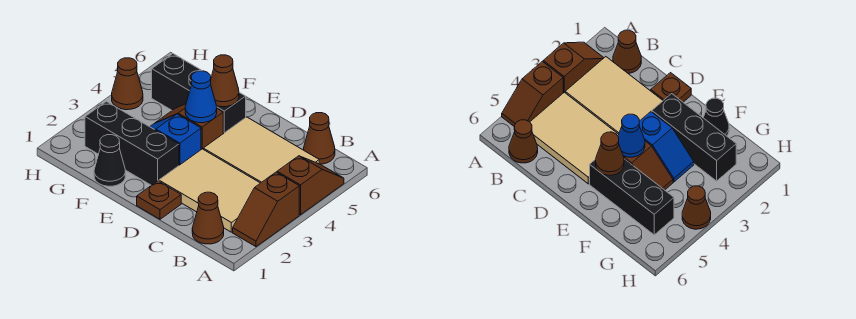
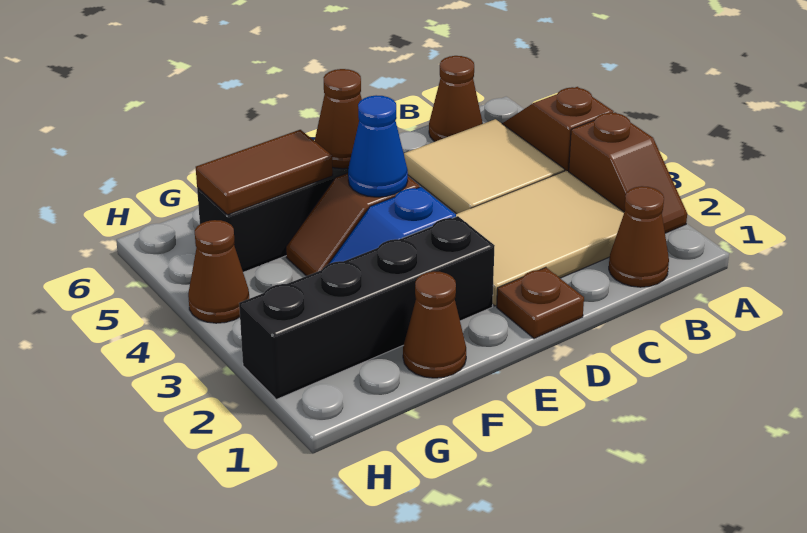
tan 2x3 tile [203,117,319,183] -> tan 2x2 tile [404,119,565,214]
black 1x3 brick [85,102,179,185] -> black 1x4 brick [239,216,495,399]
black 1x1 cone [94,135,125,186] -> brown 1x1 cone [403,271,466,378]
none -> brown 1x2 tile [196,130,333,215]

